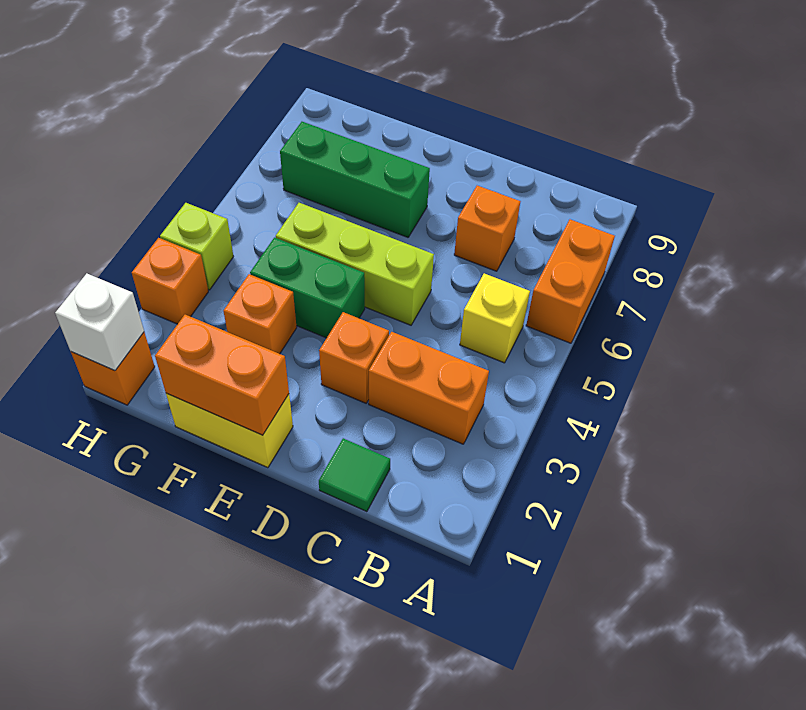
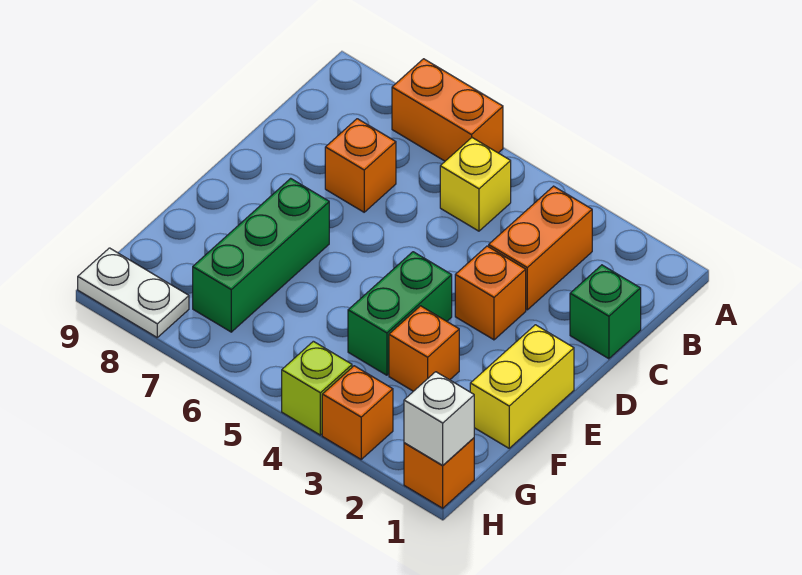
green 1x1 tile [319,438,390,512] -> green 1x1 brick [570,265,641,359]
lime 1x3 brick [276,203,434,325] -> none
orange 1x2 brick [155,315,289,435] -> none
none -> white 1x2 plate [78,248,189,337]

